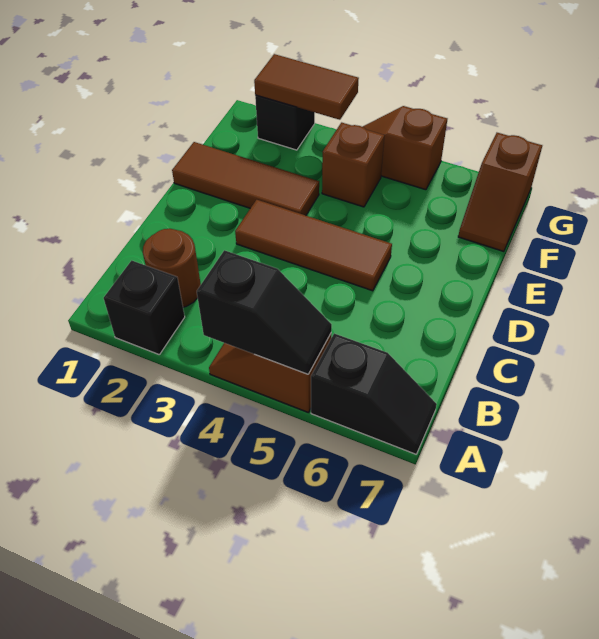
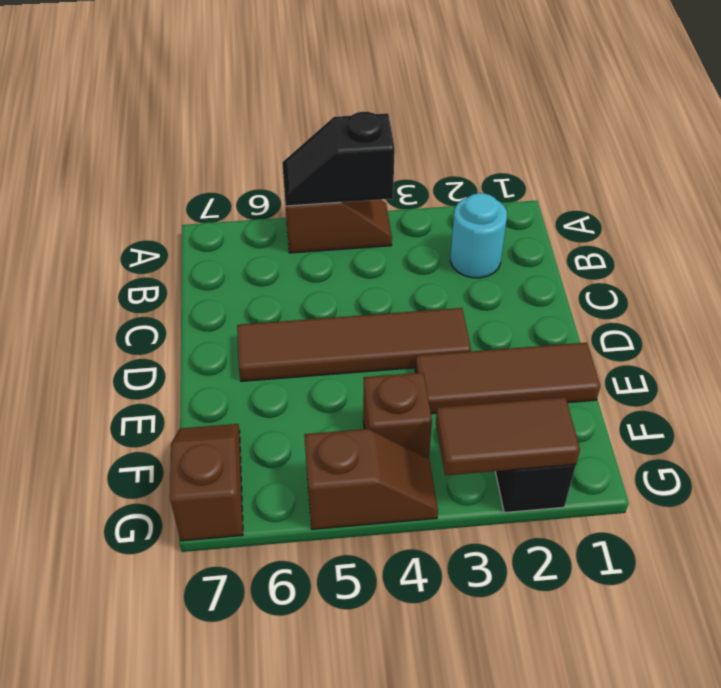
black 1x1 brick [104,260,185,354] -> none
black 1x2 slope [311,333,437,454] -> none
brown 1x1 round brick [143,229,201,307] -> cyan 1x1 round brick [450,193,507,278]
brown 1x3 tile [235,200,392,291] -> brown 1x4 tile [237,308,471,381]

